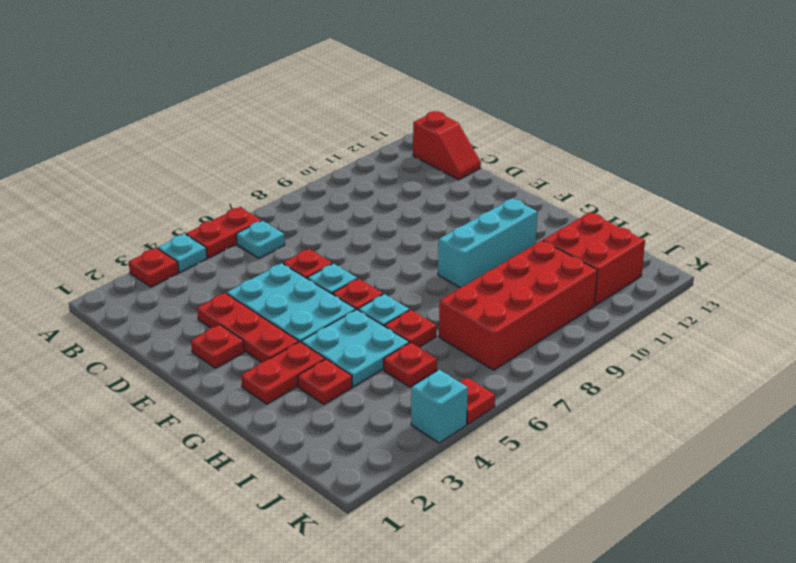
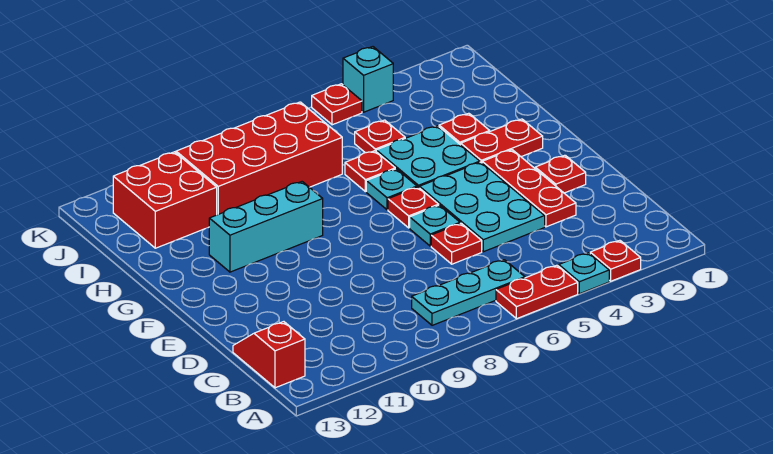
cyan 1x1 plate [236,221,285,258] -> cyan 1x3 plate [412,260,525,325]

